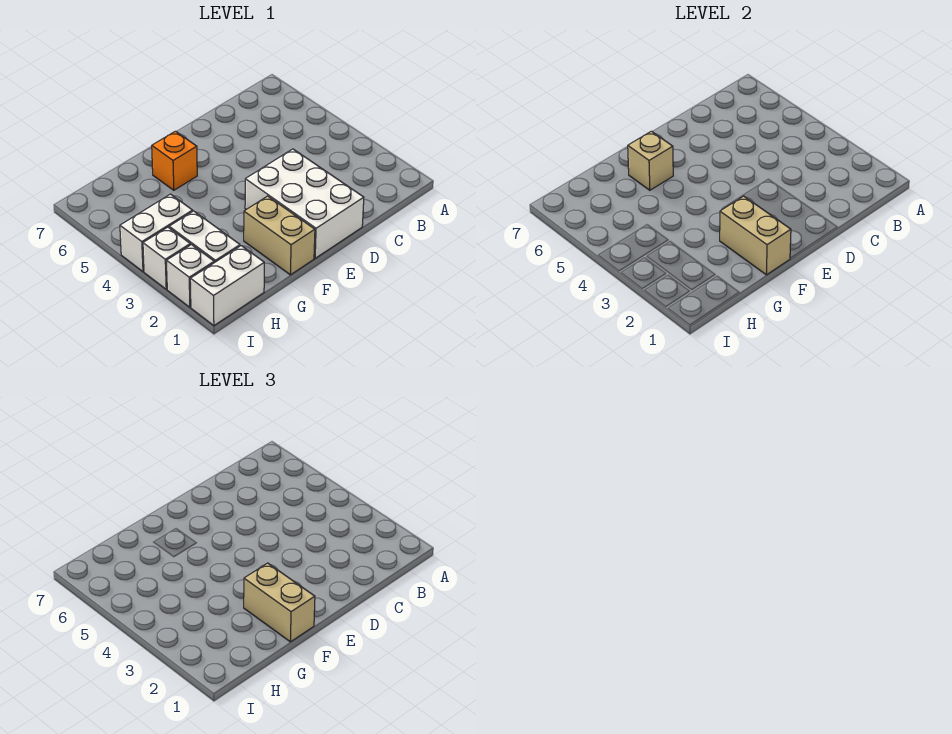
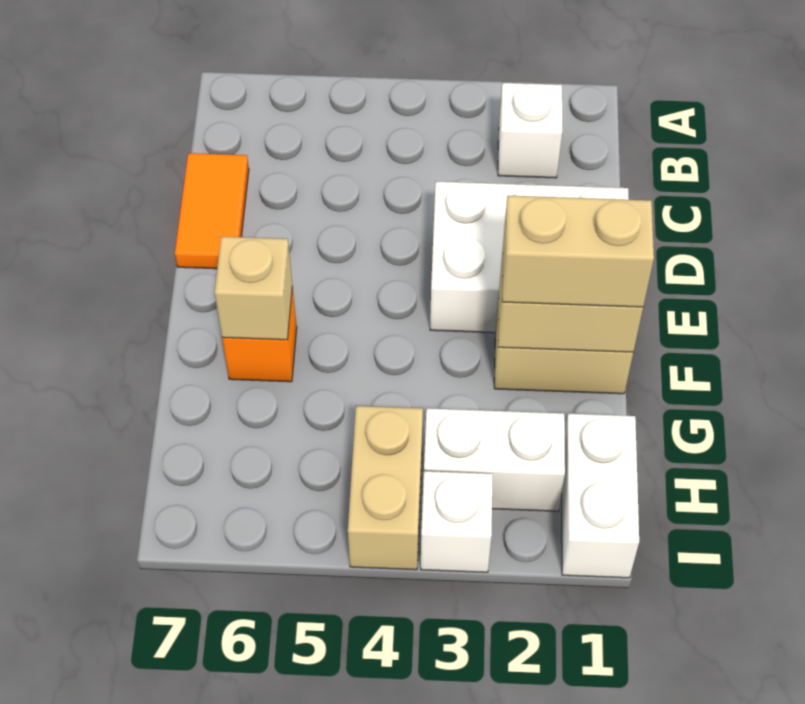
none -> orange 1x2 tile [175,153,249,269]
white 1x2 brick [120,194,193,272] -> tan 1x2 brick [348,406,423,570]
white 1x1 brick [167,245,214,307] -> white 1x1 brick moved to [498,83,562,178]

